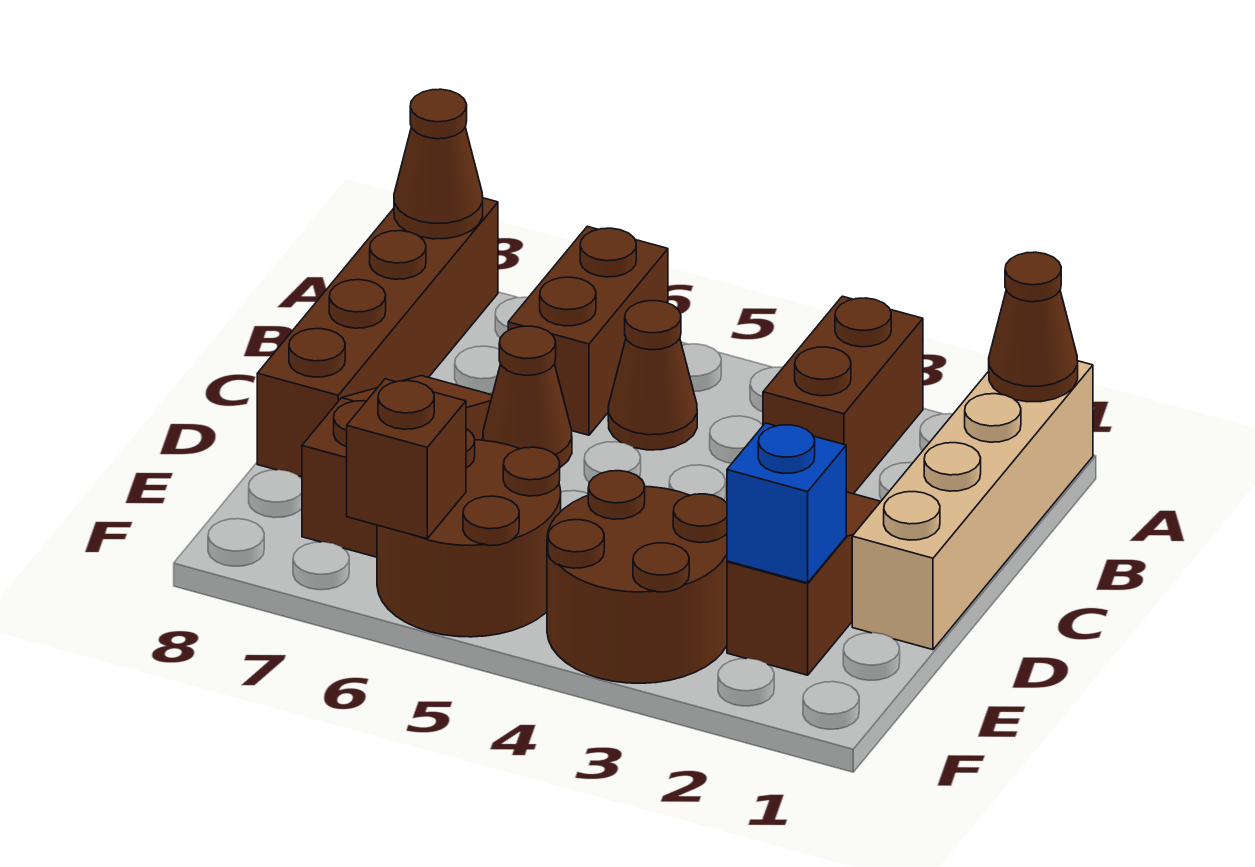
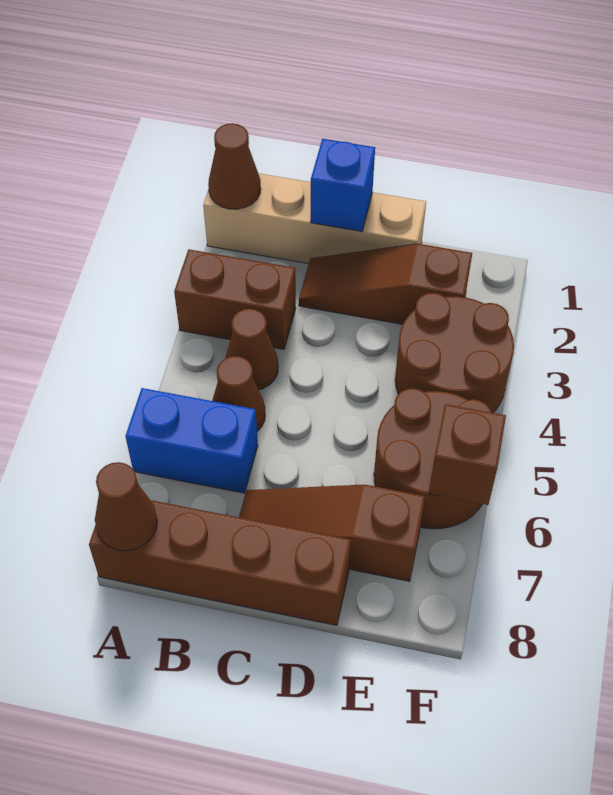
brown 1x2 brick [508,226,668,435] -> blue 1x2 brick [125,388,258,493]
brown 1x1 cone [483,326,572,467] -> brown 1x1 cone moved to [225,309,278,390]
blue 1x1 brick [727,423,846,583] -> blue 1x1 brick moved to [311,139,375,231]

